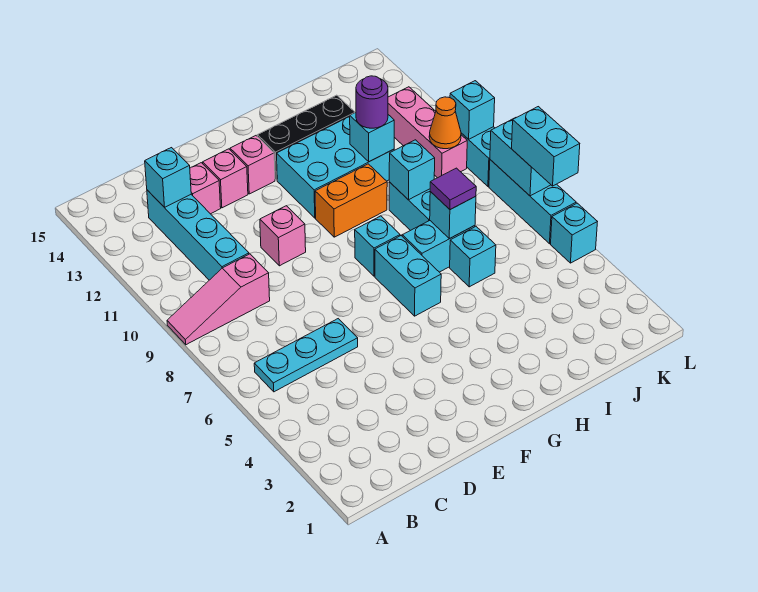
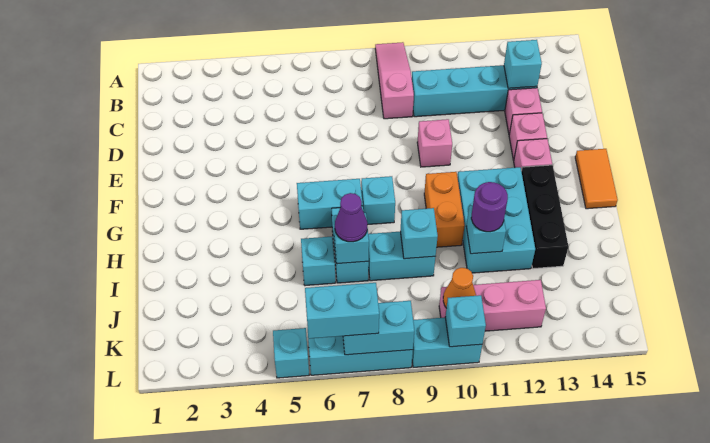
cyan 1x3 plate [254,319,358,392] -> none
none -> orange 1x2 tile [575,149,618,209]
purple 1x1 tile [430,168,476,210] -> purple 1x1 cone [335,193,368,242]

